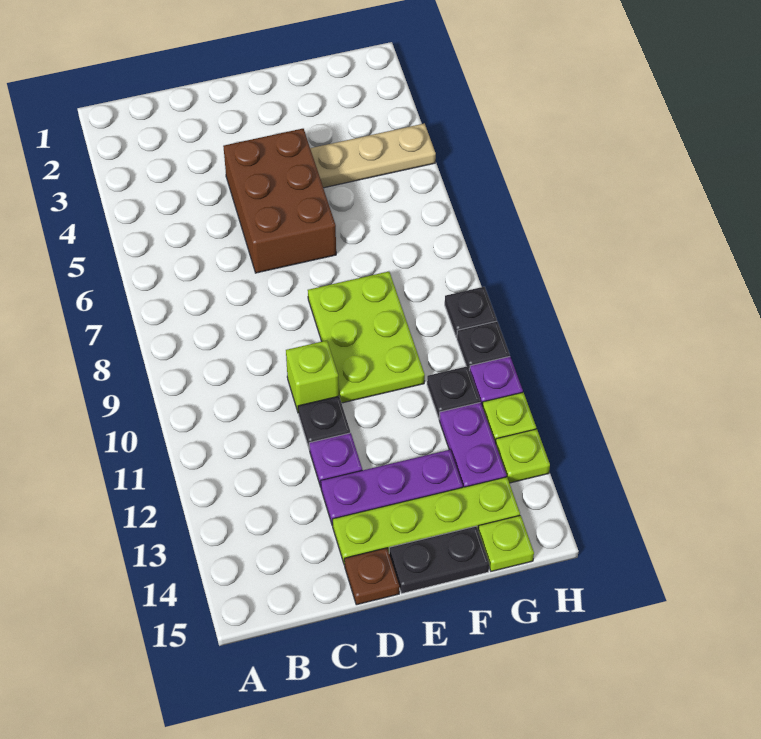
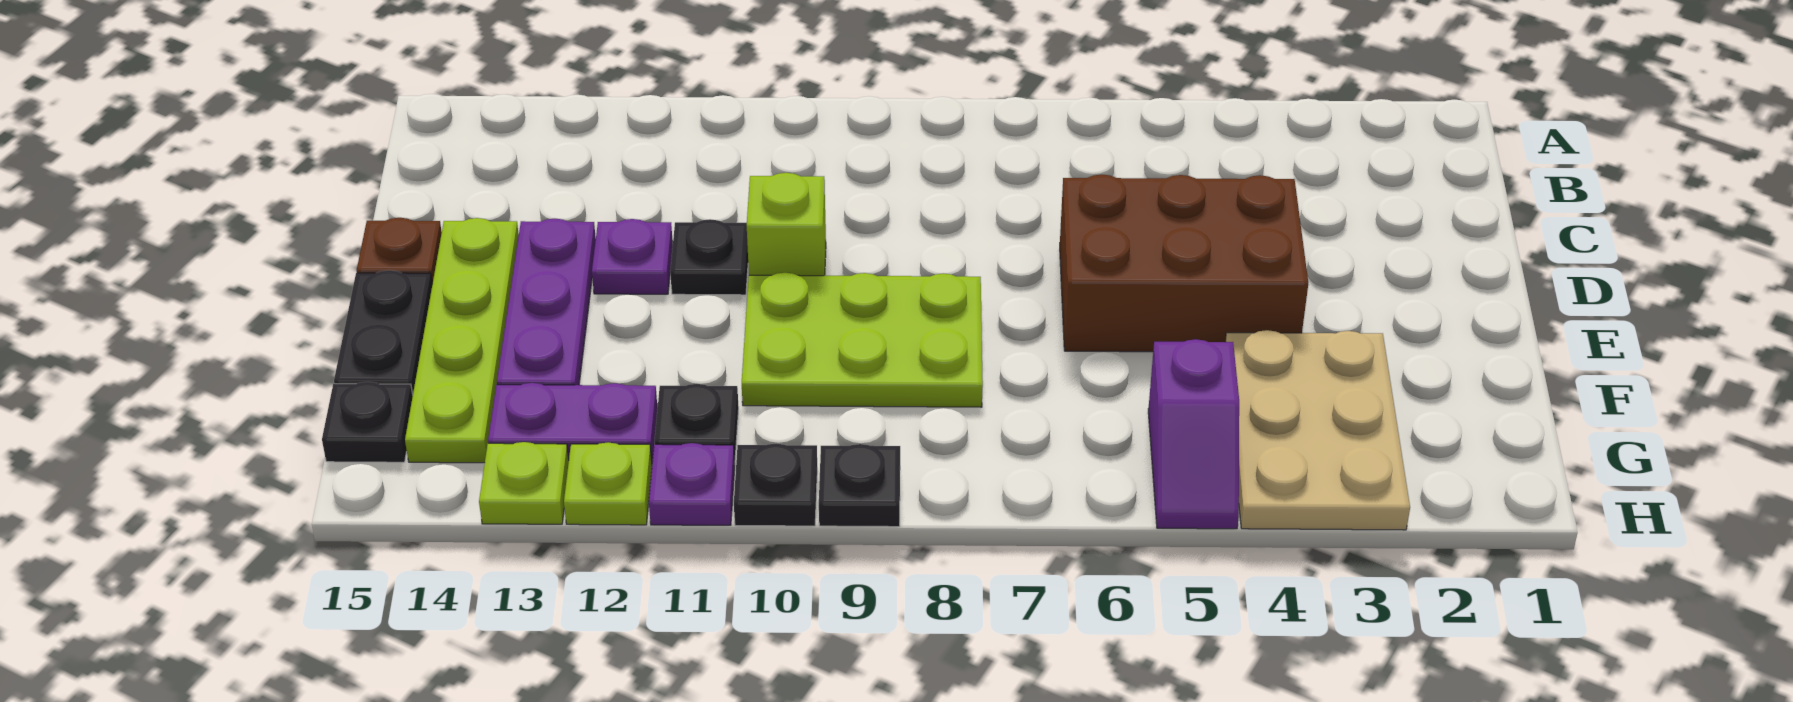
tan 1x3 plate [310,123,436,188] -> tan 2x3 plate [1225,330,1410,530]
none -> purple 1x2 slope [1148,339,1239,529]
lime 1x1 plate [478,515,534,571] -> black 1x1 plate [322,382,413,462]

